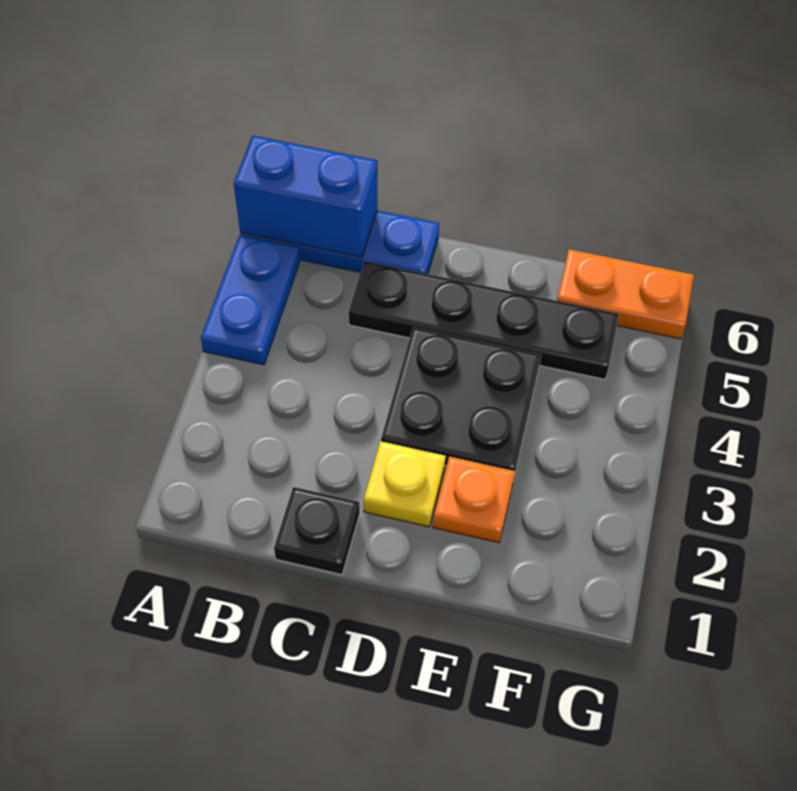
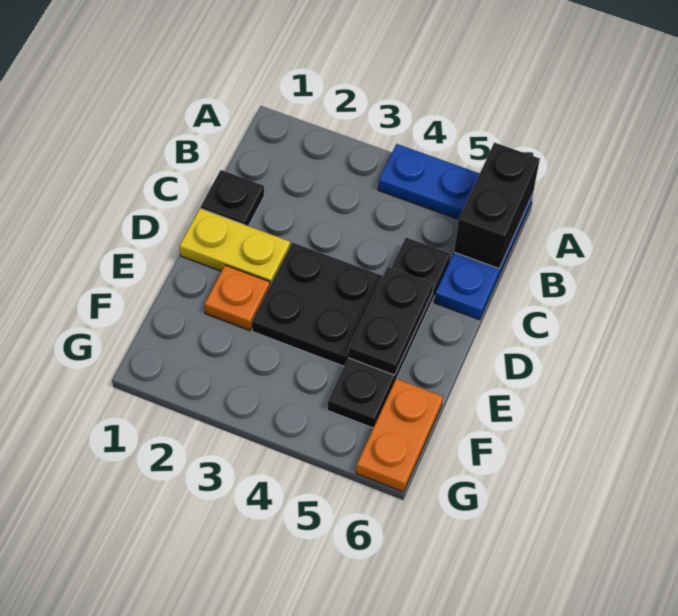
blue 1x2 brick [234,135,378,257] -> black 1x2 brick [454,143,540,269]
yellow 1x1 plate [364,441,446,527] -> yellow 1x2 plate [179,208,290,285]
none -> black 1x2 plate [348,267,433,375]

